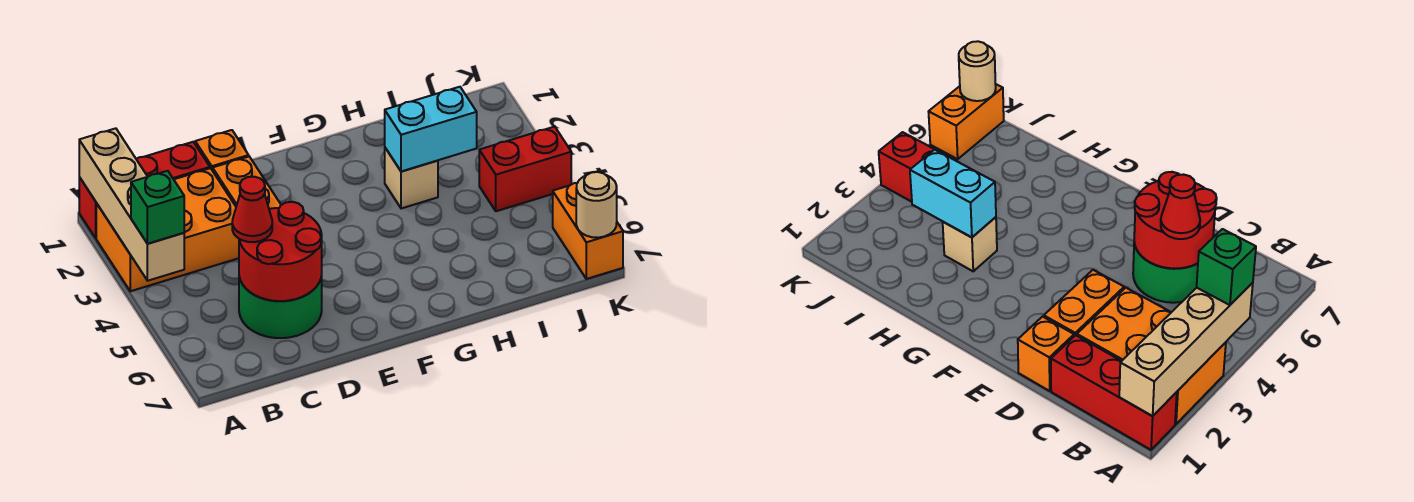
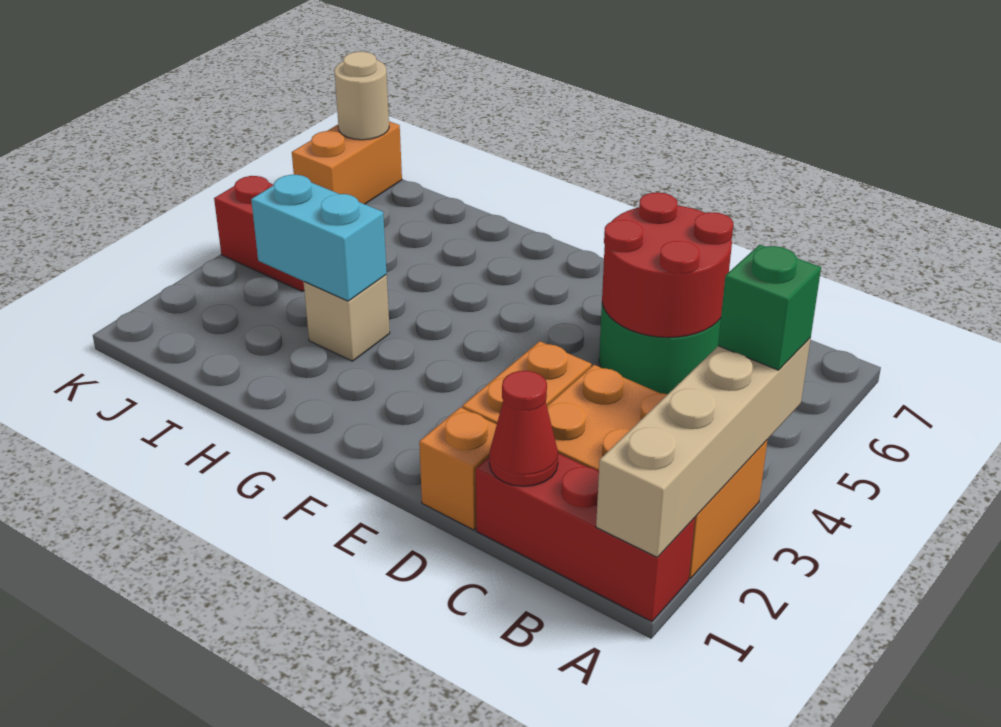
red 1x1 cone [232,177,272,242] -> red 1x1 cone moved to [489,371,558,486]

